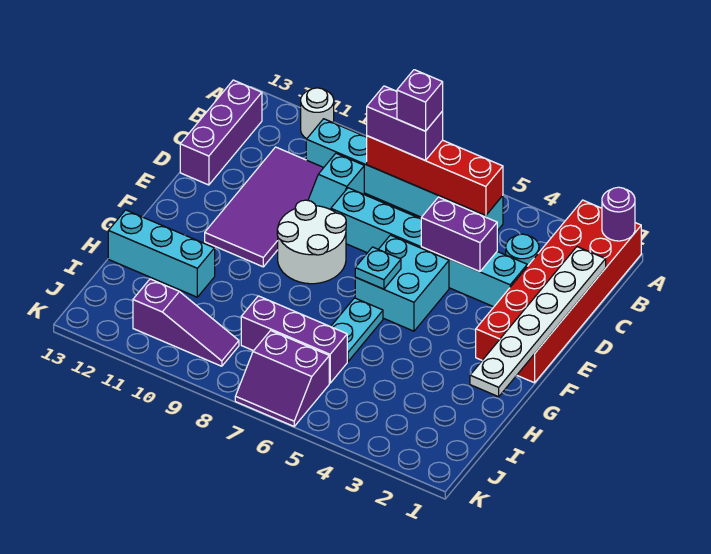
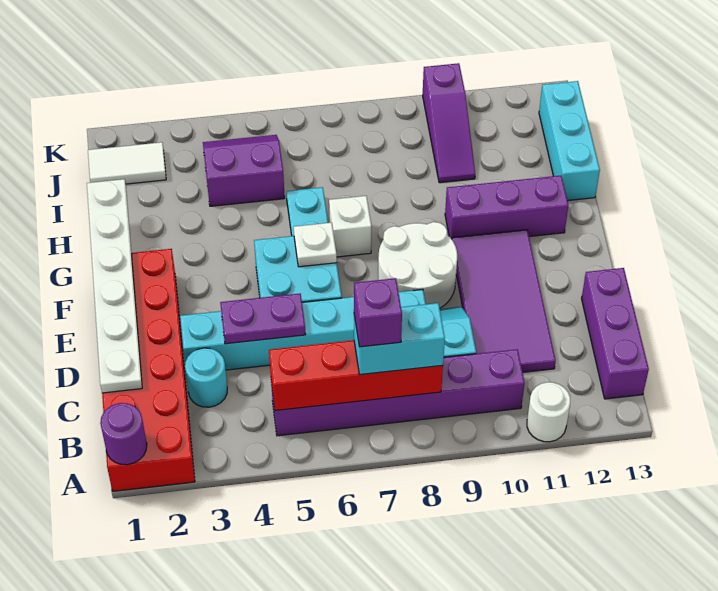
cyan 1x6 brick [306,119,503,231] -> purple 1x6 brick [271,349,525,436]
purple 1x2 brick [367,86,443,161] -> cyan 1x2 brick [354,303,445,375]
purple 1x2 brick [421,197,497,272] -> purple 1x2 plate [220,294,306,344]
cyan 1x1 plate [355,247,401,289] -> white 1x1 plate [294,223,337,267]
none -> white 1x1 brick [329,196,371,257]
cyan 1x3 brick [108,210,215,297] -> cyan 1x3 brick turned to [539,81,600,201]
purple 1x3 brick [241,296,347,383] -> purple 1x3 brick moved to [445,176,568,239]
none -> white 1x2 tile [88,142,166,184]
purple 2x2 slope [235,331,329,426] -> purple 2x2 slope moved to [203,135,285,206]
purple 1x3 slope [133,279,239,366] -> purple 1x3 slope turned to [423,63,475,183]

